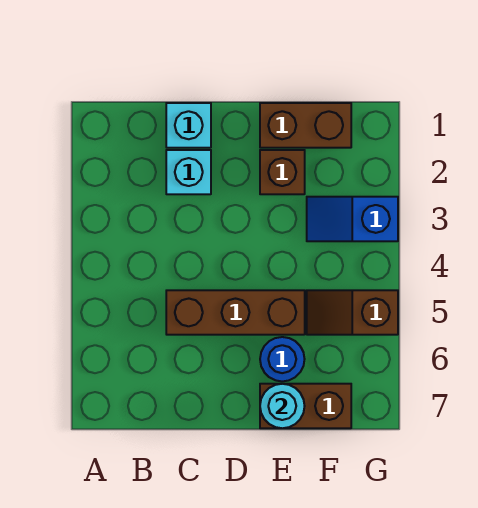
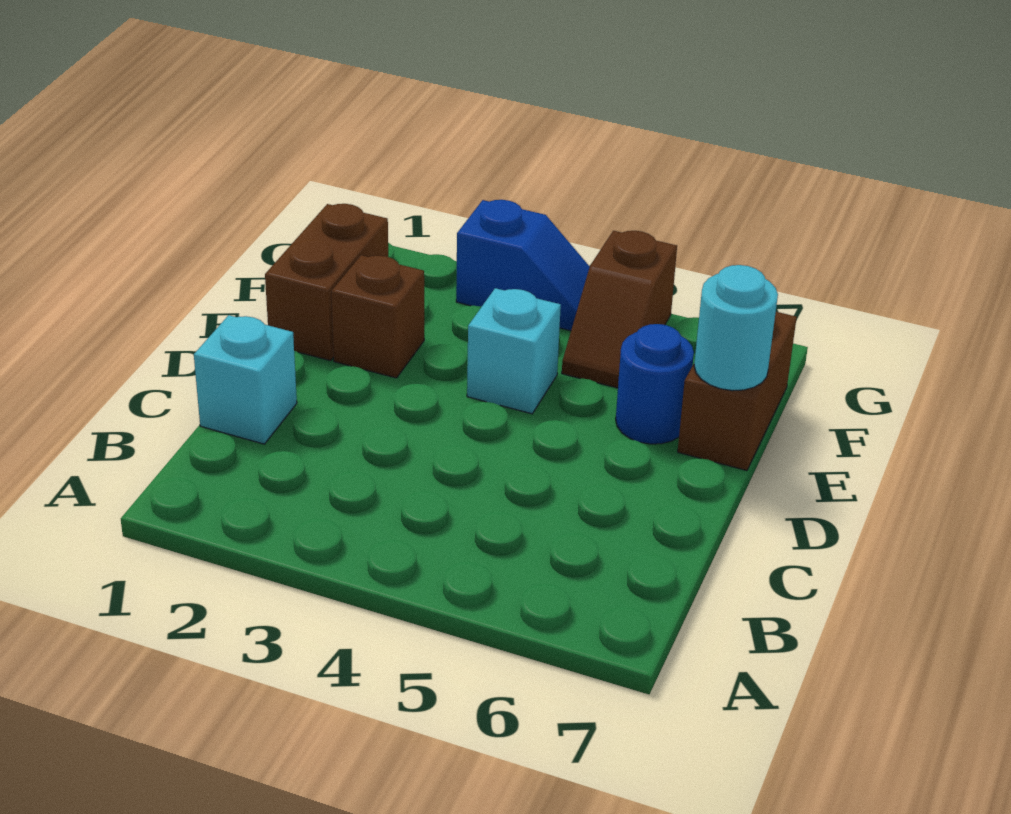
cyan 1x1 brick [166,150,211,194] -> cyan 1x1 brick moved to [467,288,561,414]
brown 1x3 brick [166,290,305,335] -> none
blue 1x2 slope [307,197,398,241] -> blue 1x2 slope turned to [456,200,590,331]

